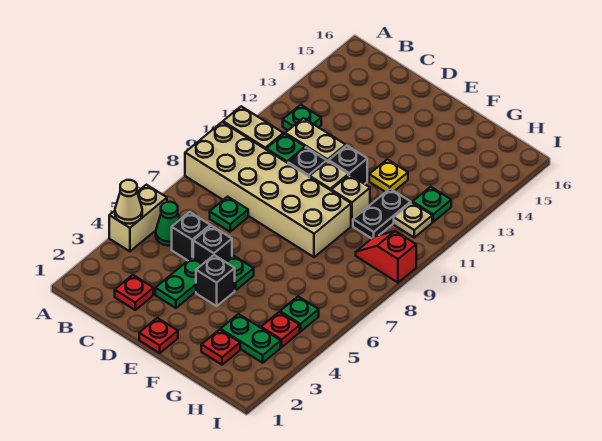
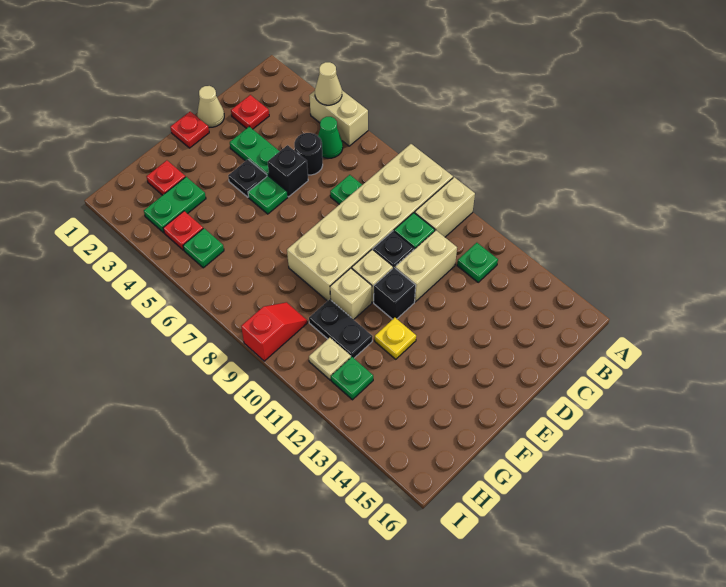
black 1x1 brick [172,212,210,260] -> black 1x1 round brick [294,133,323,175]
none -> tan 1x1 cone [197,86,224,127]
black 1x1 brick [196,255,235,306] -> black 1x1 plate [228,159,267,197]

